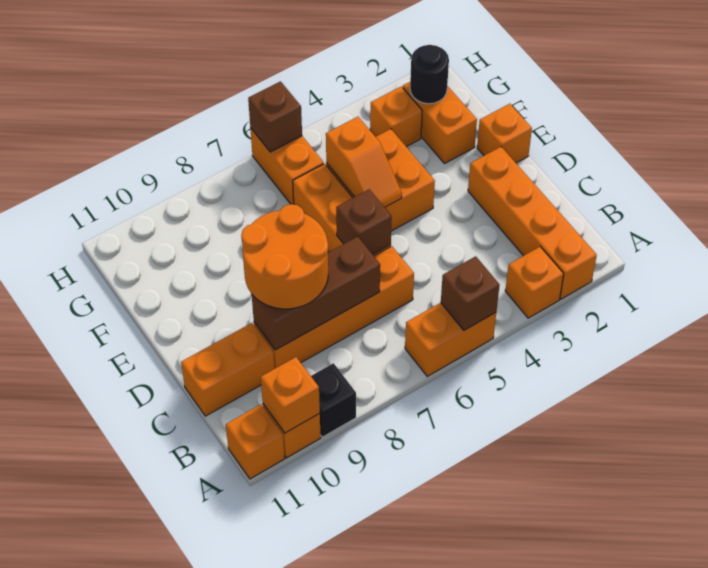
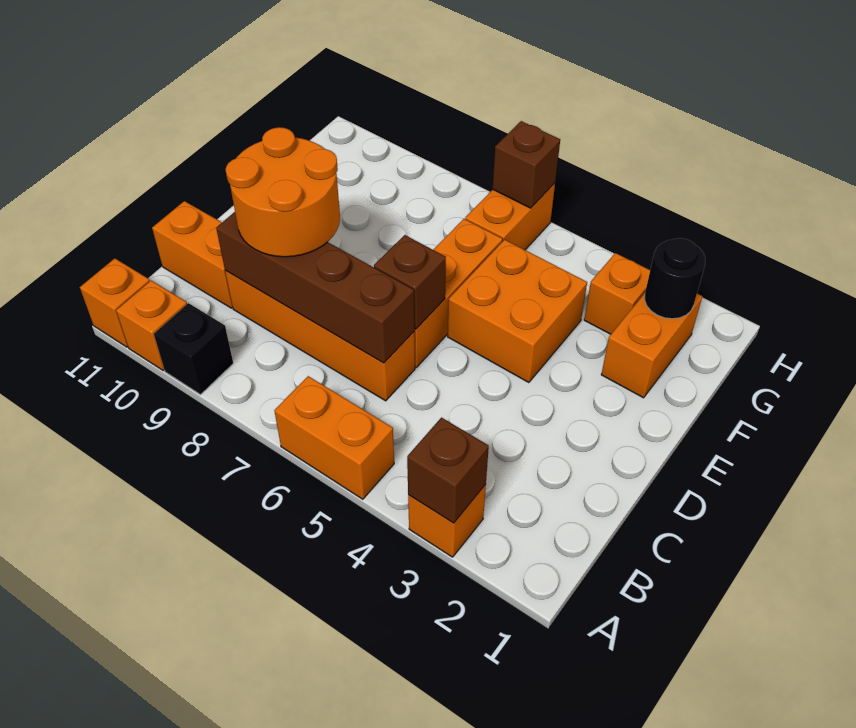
orange 1x4 brick [468,147,597,299] -> none
brown 1x1 brick [441,256,500,330] -> brown 1x1 brick moved to [407,418,489,523]
orange 1x1 brick [261,357,320,433] -> none
brown 1x3 brick [252,237,380,350] -> brown 1x4 brick [216,212,414,363]
orange 1x1 brick [477,104,532,163] -> none
orange 1x2 slope [326,117,402,207] -> none

